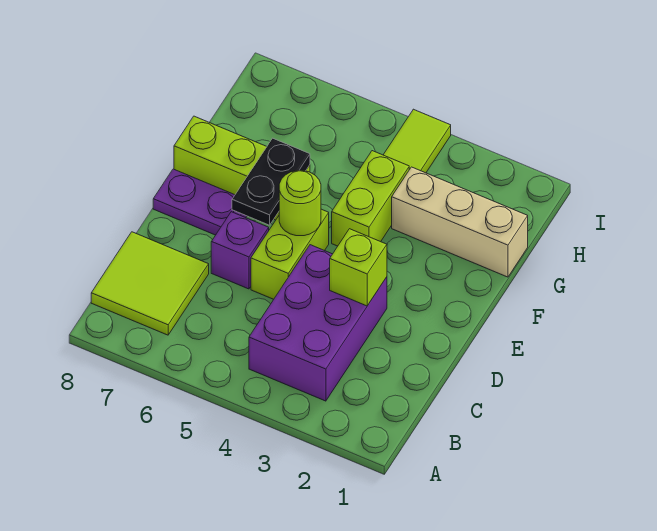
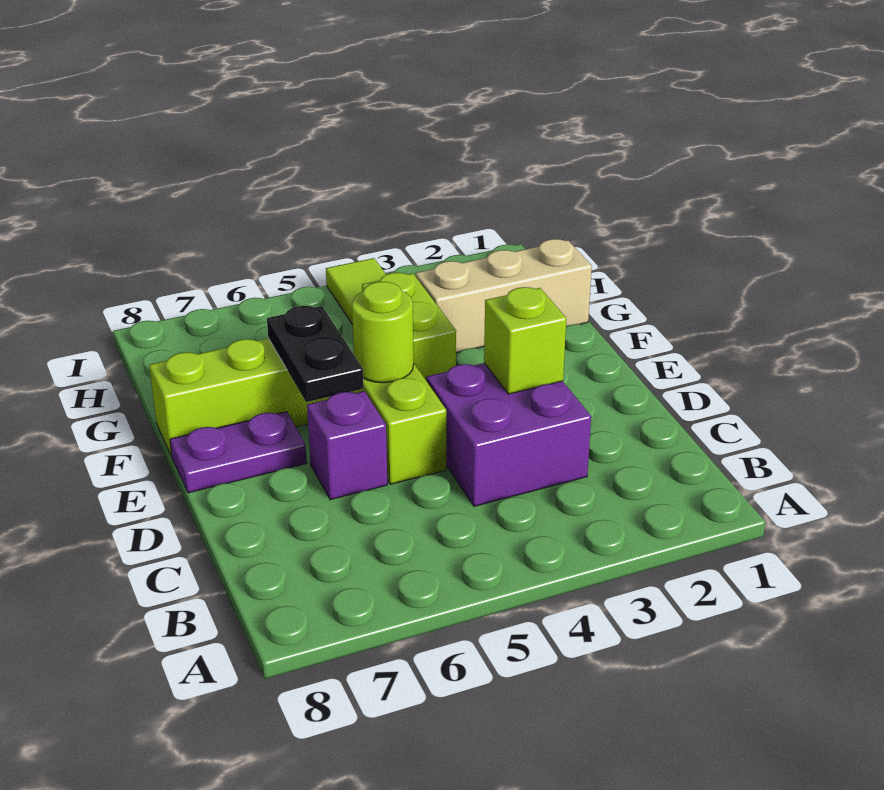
purple 2x3 brick [249,245,387,401] -> purple 2x2 brick [426,363,591,506]
lime 2x2 tile [91,232,209,335] -> none

